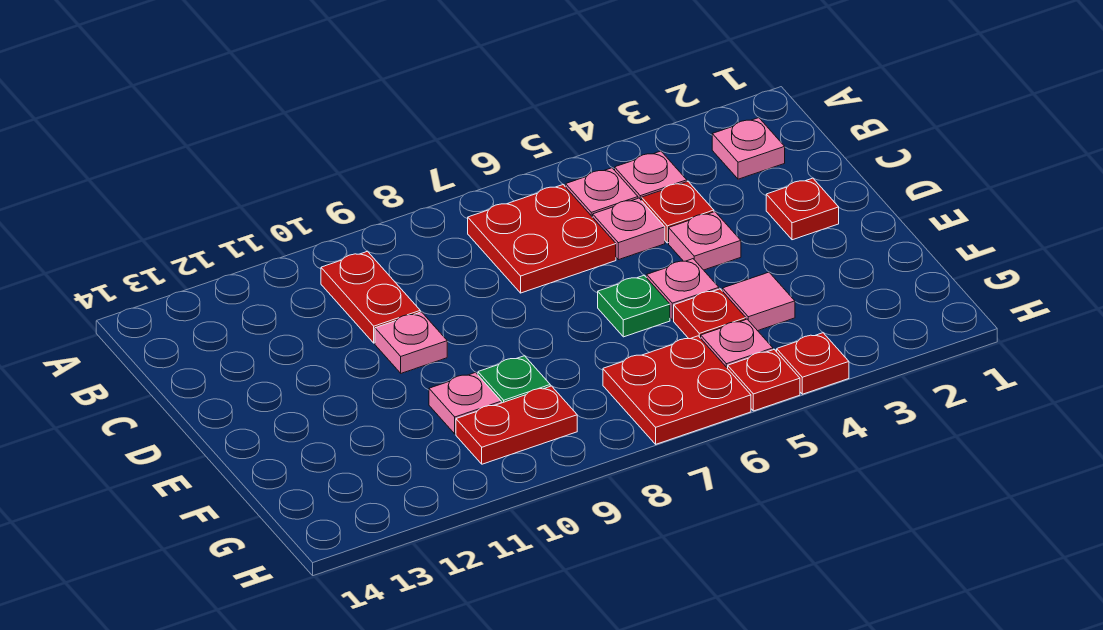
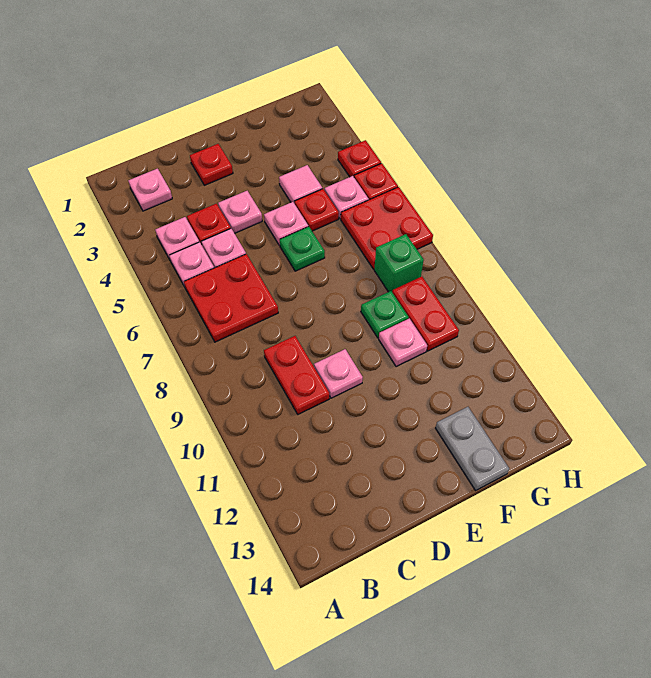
red 1x2 plate [321,251,420,343] -> red 1x2 plate turned to [264,336,329,414]
none -> grey 1x2 plate [436,407,509,490]
none -> green 1x1 brick [374,234,424,292]

